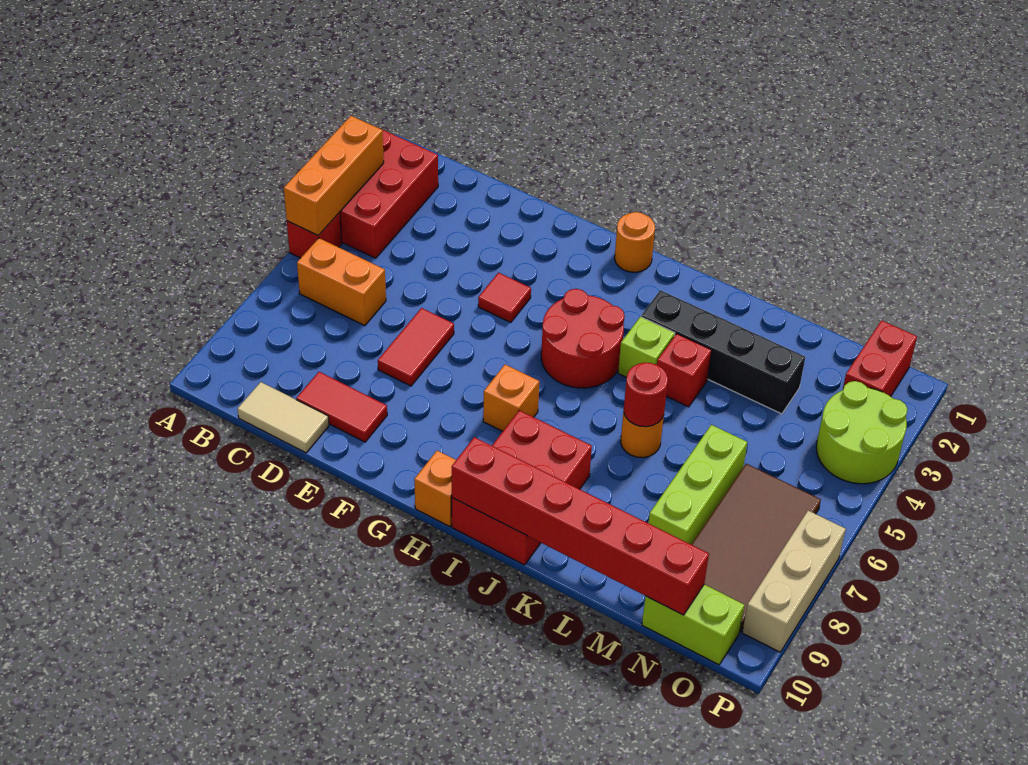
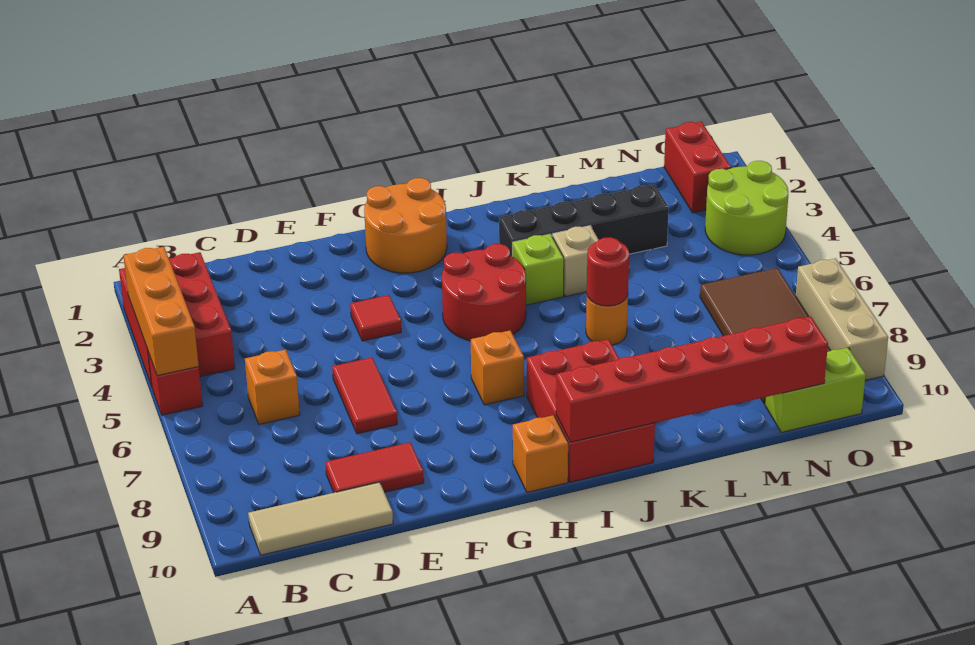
orange 1x2 brick [297,238,386,326] -> orange 1x1 brick [245,349,300,424]
tan 1x2 tile [238,382,329,453] -> tan 1x3 tile [248,482,393,555]
orange 1x1 round brick [615,212,655,272] -> orange 2x2 round brick [364,178,447,273]
red 1x1 brick [657,334,712,407] -> tan 1x1 brick [552,226,599,296]
lime 1x3 brick [648,425,748,544] -> none

